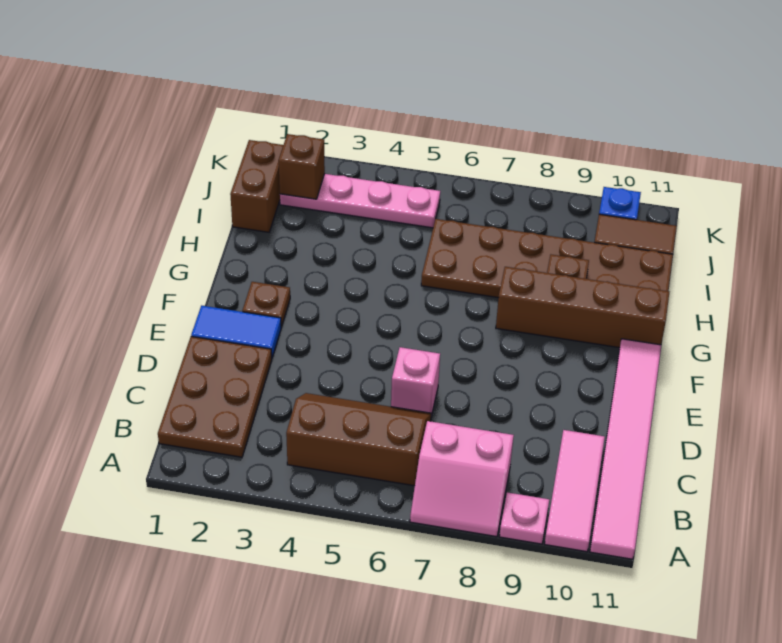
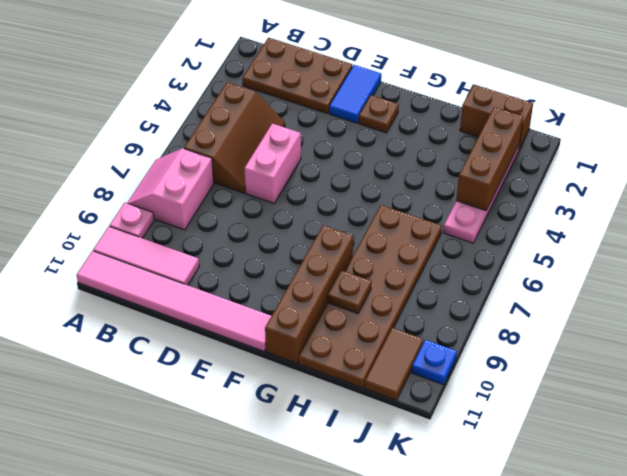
pink 1x1 brick [391,347,440,416] -> pink 1x2 brick [244,124,301,203]
brown 1x1 brick [279,134,325,199] -> brown 1x3 brick [456,107,523,211]

